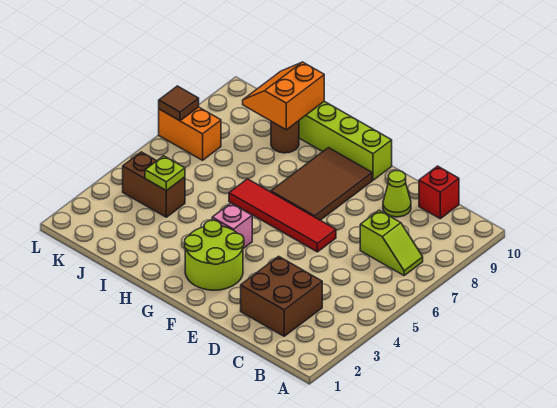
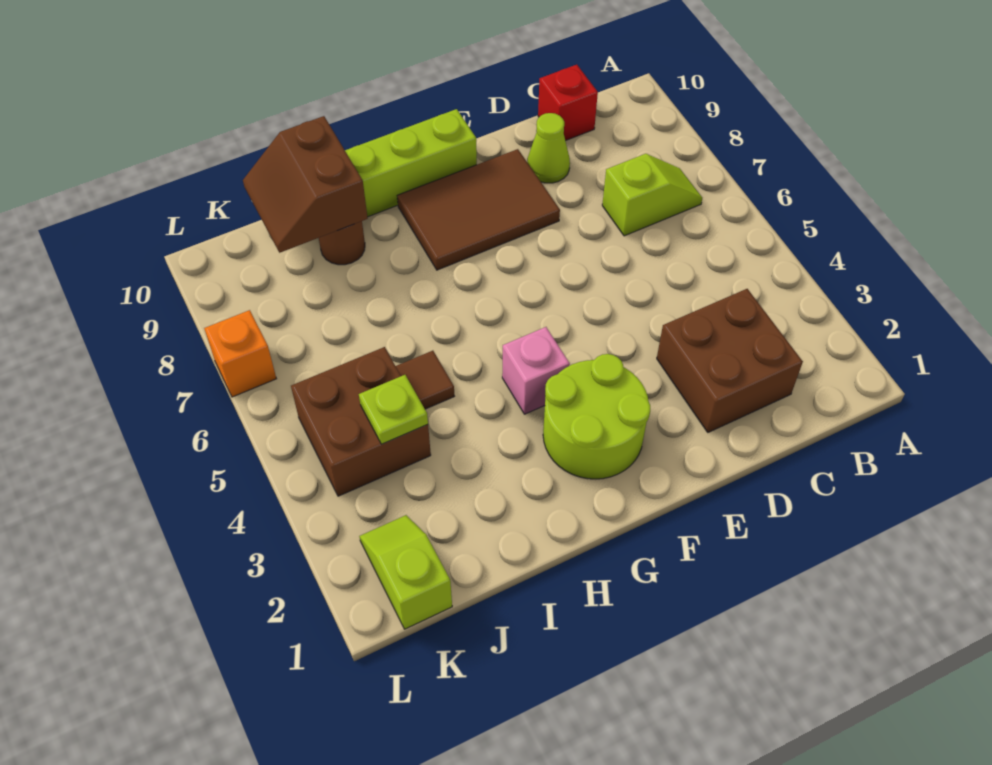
red 1x4 tile [229,179,336,252] -> none
brown 2x3 tile [271,148,372,220] -> brown 2x3 tile turned to [397,149,560,270]
orange 2x2 slope [243,62,324,130] -> brown 2x2 slope [243,116,368,253]
brown 1x2 brick [123,152,185,217] -> brown 2x2 brick [291,347,431,496]
none -> lime 1x2 slope [359,515,452,629]
orange 1x2 brick [159,107,221,160] -> orange 1x1 brick [204,310,276,397]
brown 1x1 tile [159,86,199,121] -> brown 1x1 tile moved to [396,351,454,409]

